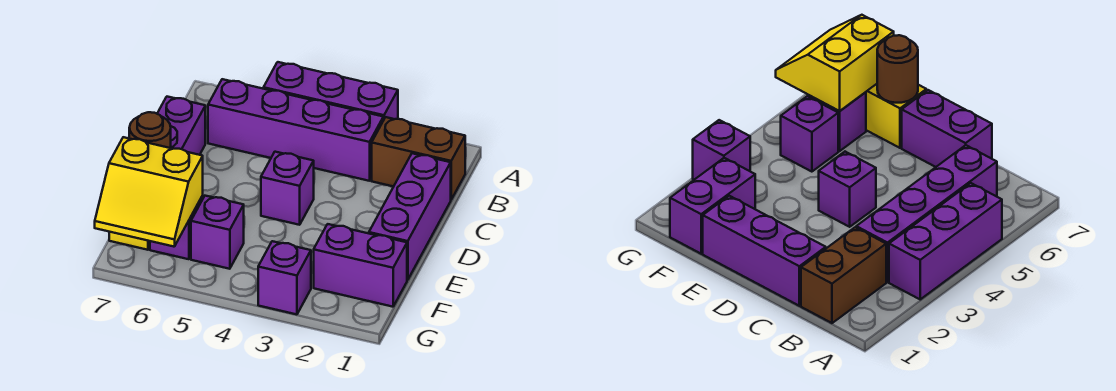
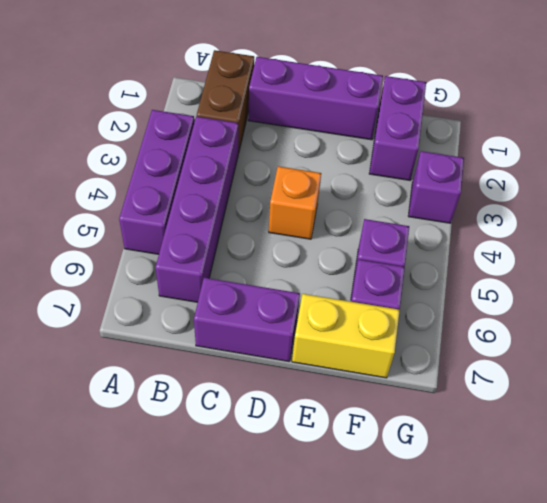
purple 1x1 brick [261,152,314,225] -> orange 1x1 brick [269,166,321,239]
brown 1x1 round brick [129,112,171,148] -> none
yellow 2x2 slope [95,137,203,247] -> none

